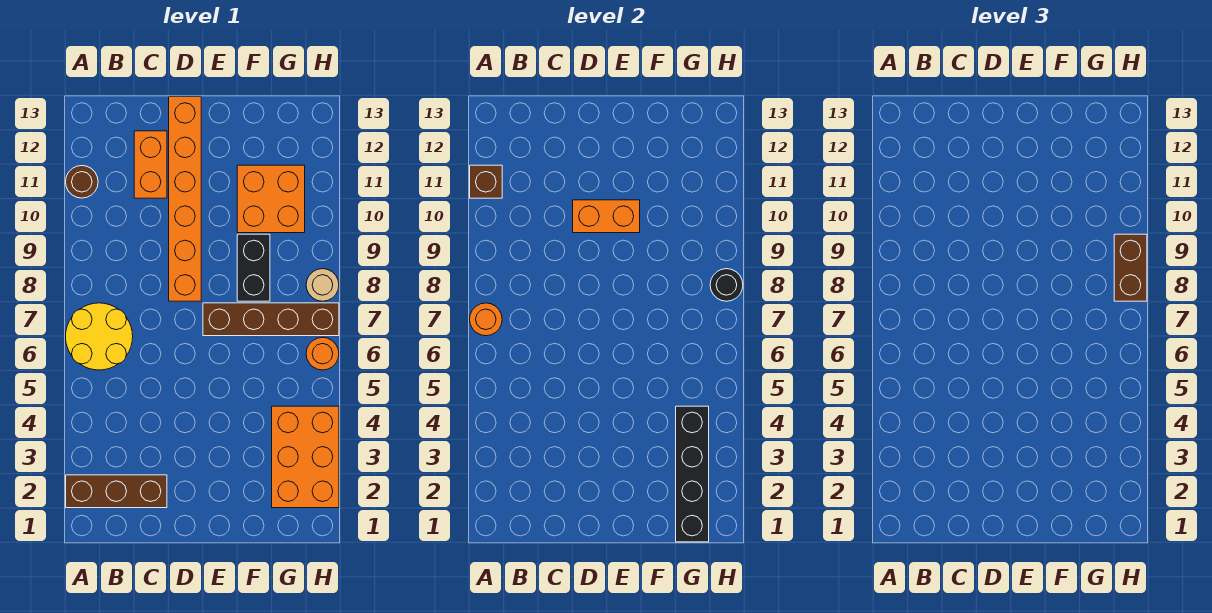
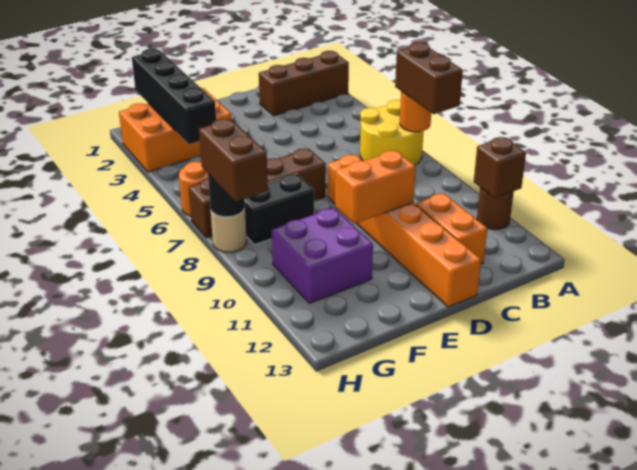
none -> brown 1x2 brick [395,42,463,114]
black 1x2 brick [237,234,270,301] -> black 1x2 brick turned to [245,174,314,245]
orange 2x2 brick [237,165,305,233] -> purple 2x2 brick [272,208,373,303]
orange 2x3 brick [272,406,339,508] -> orange 2x3 brick turned to [119,88,232,172]

